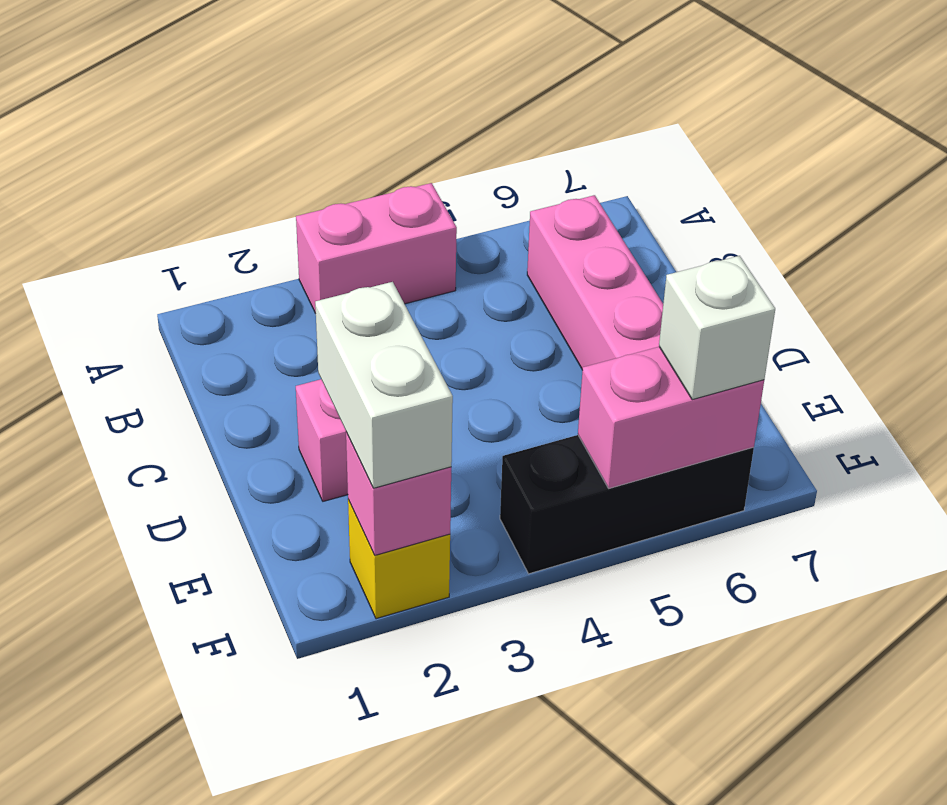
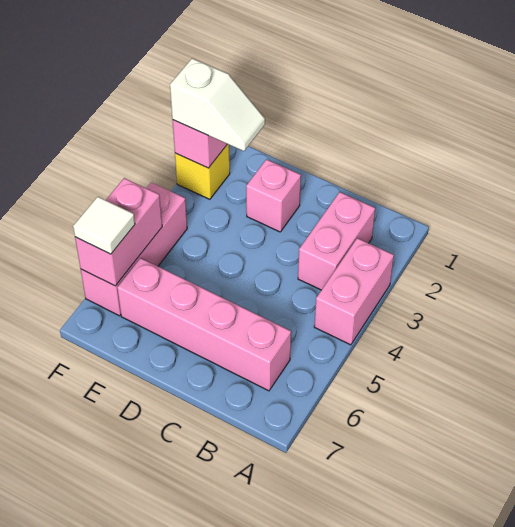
none -> pink 1x2 brick [298,192,375,290]
white 1x2 brick [315,282,453,488] -> white 1x2 slope [170,58,265,151]
black 1x3 brick [500,435,754,574] -> pink 1x3 brick [81,182,187,316]
white 1x1 brick [659,256,775,400] -> white 1x1 tile [73,197,135,254]

